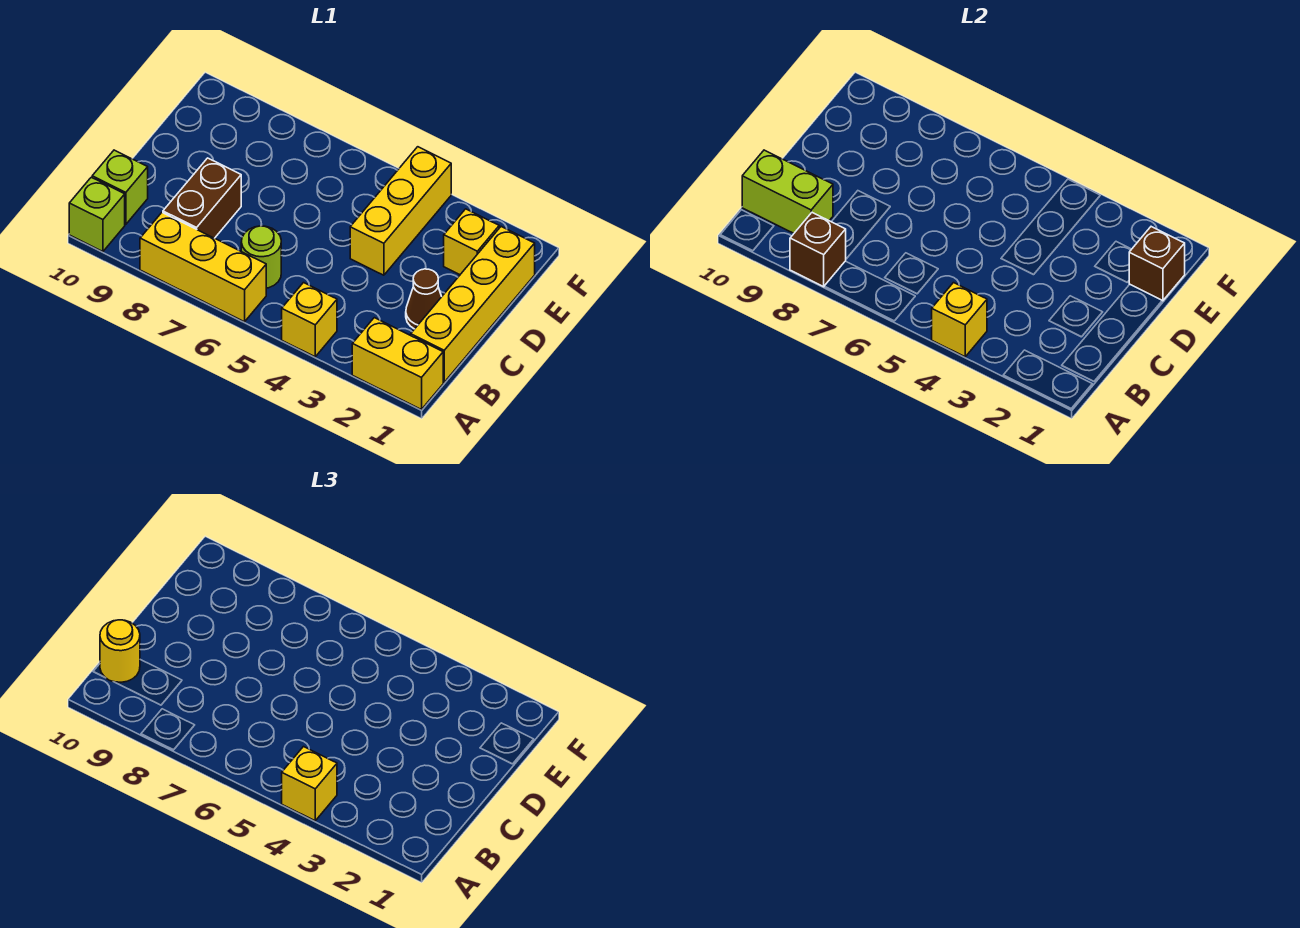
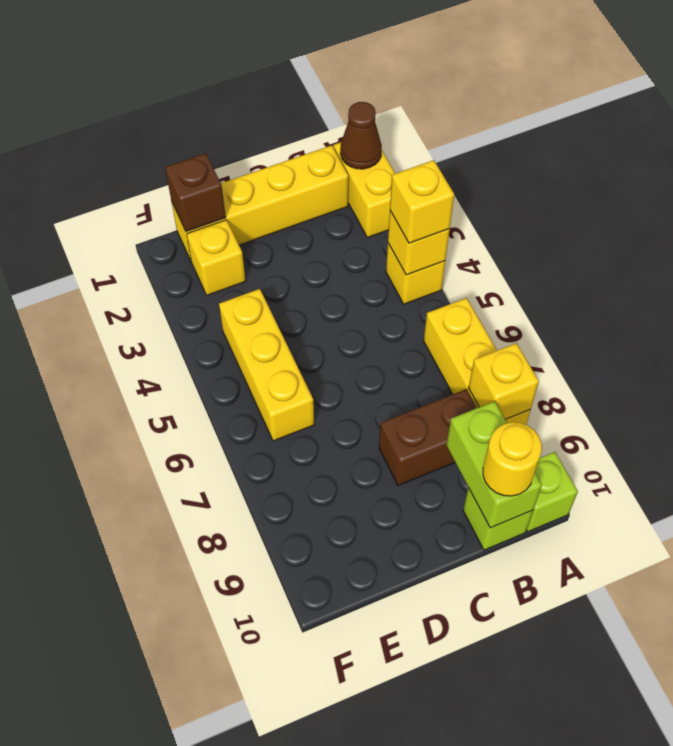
brown 1x1 brick [790,213,846,287] -> yellow 1x1 brick [469,343,539,419]
lime 1x1 round brick [241,226,281,288] -> none
brown 1x1 cone [406,269,442,329] -> brown 1x1 cone moved to [340,102,382,169]
yellow 1x3 brick [350,147,451,275] -> yellow 1x3 brick turned to [219,289,314,441]

